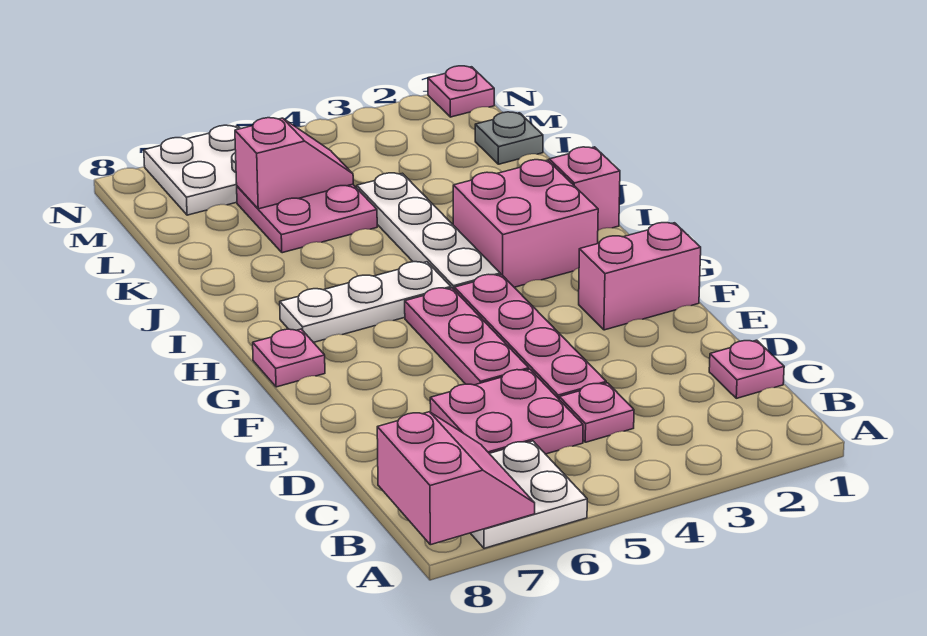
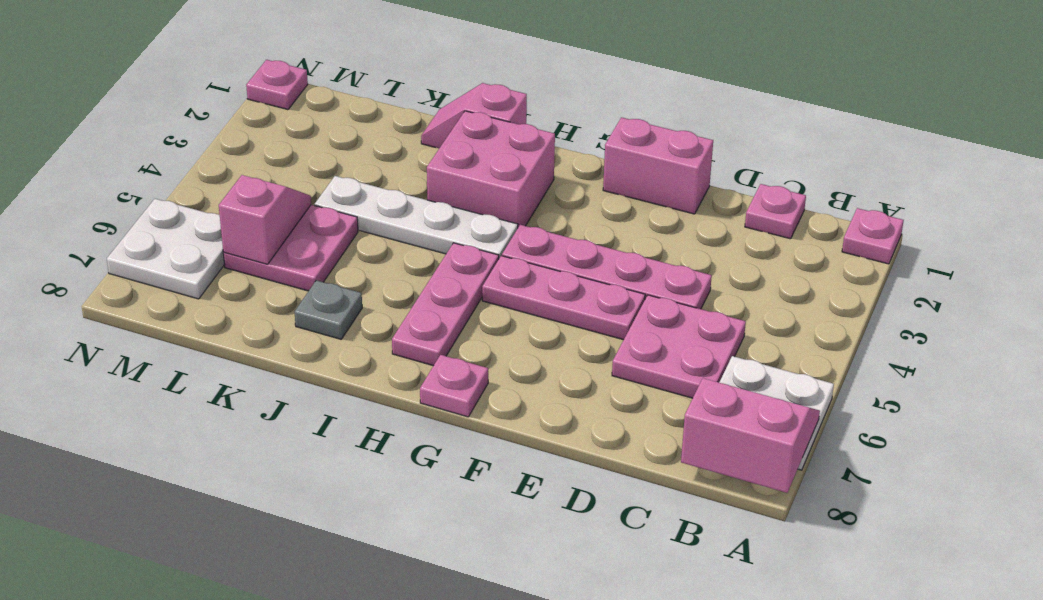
pink 1x1 plate [559,383,634,442] -> pink 1x1 plate moved to [842,208,904,264]
pink 1x2 brick [579,223,701,330] -> pink 1x2 brick turned to [603,117,713,214]
white 1x3 plate [280,262,451,343] -> pink 1x3 plate [392,243,499,366]
grey 1x1 plate [475,112,543,164] -> grey 1x1 plate moved to [295,280,362,339]

